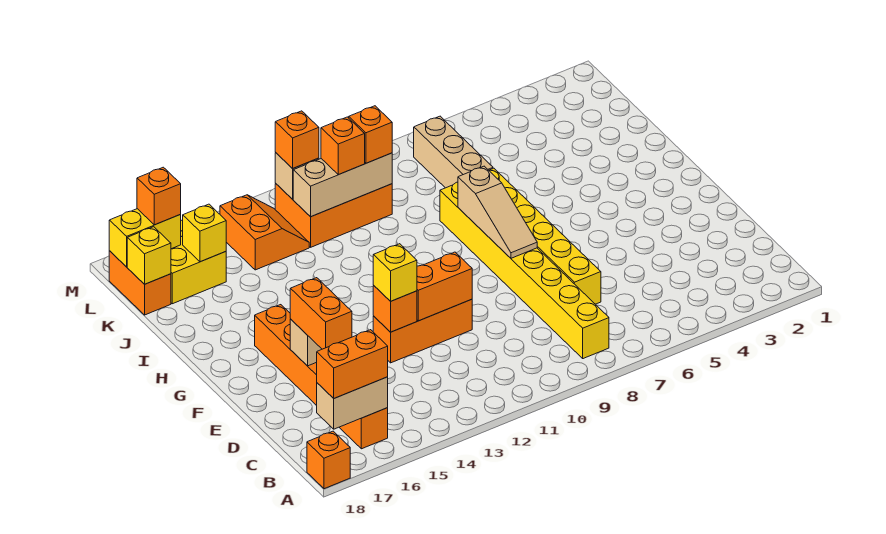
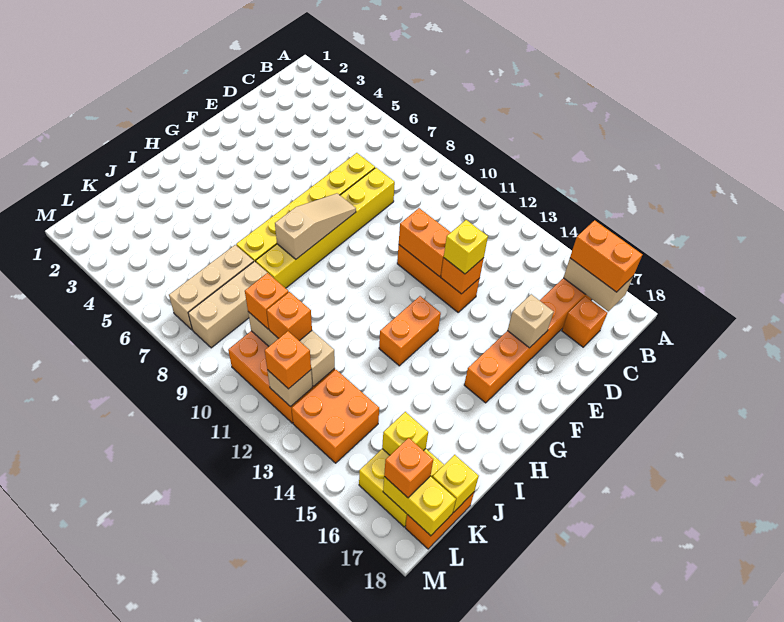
orange 1x1 brick [307,431,350,489] -> orange 1x1 brick moved to [562,296,607,347]
yellow 1x8 brick [440,182,609,359] -> yellow 1x6 brick [256,168,395,288]
orange 1x2 brick [290,278,352,349] -> orange 1x2 brick moved to [379,296,441,366]
none -> tan 1x3 brick [188,262,269,348]
orange 2x2 slope [220,195,309,270] -> orange 2x2 brick [292,370,379,463]

